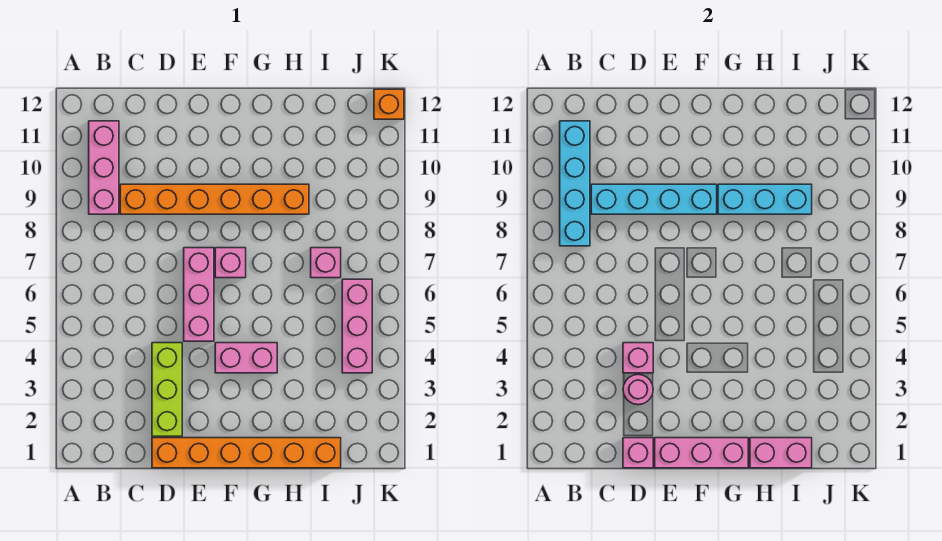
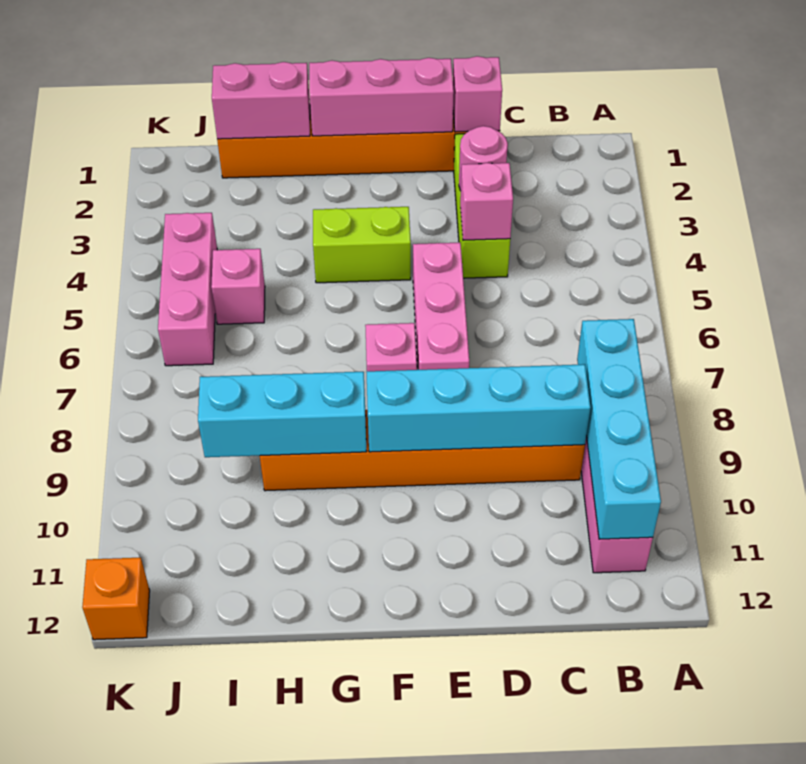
pink 1x2 brick [215,343,277,373] -> lime 1x2 brick [313,207,411,283]
pink 1x1 brick [311,248,341,278] -> pink 1x1 brick moved to [211,249,265,324]

